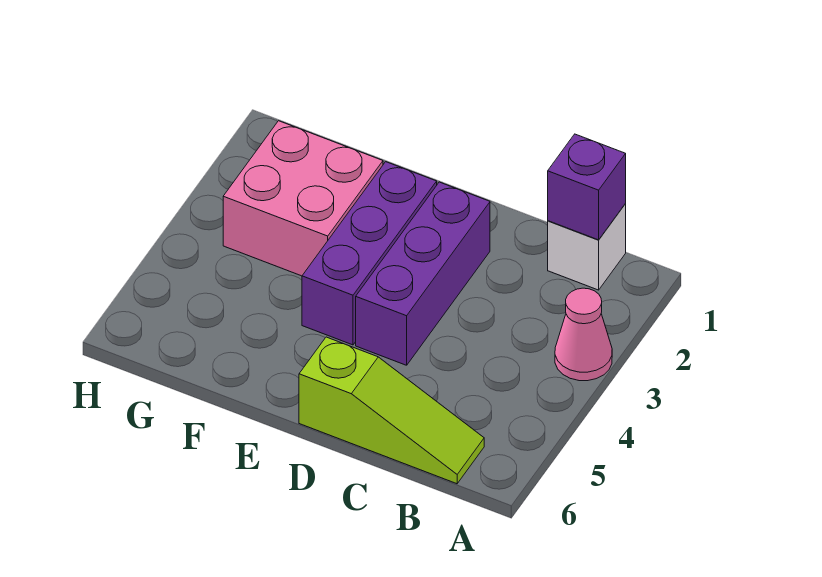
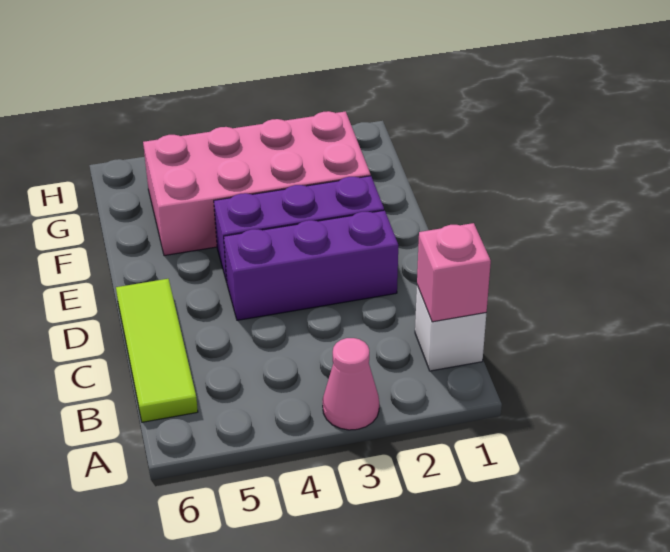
purple 1x1 brick [548,134,626,240] -> pink 1x1 brick [417,223,491,322]
lime 1x3 slope [299,337,484,484] -> lime 1x3 tile [116,279,198,422]
pink 2x2 brick [223,121,383,276] -> pink 2x4 brick [143,111,371,256]

